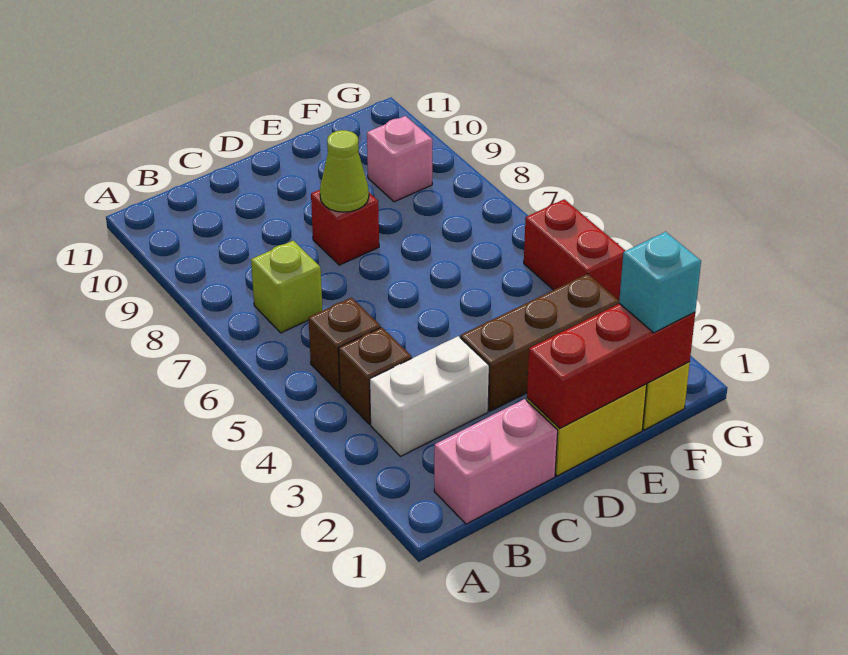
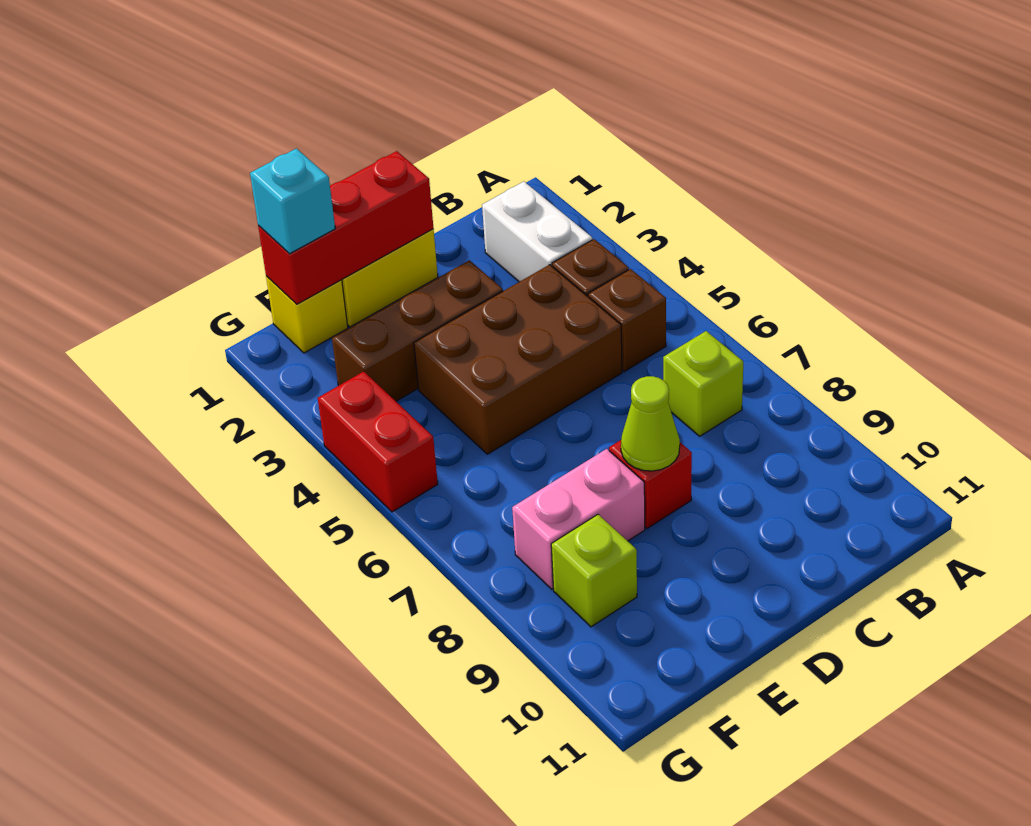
pink 1x2 brick [434,399,558,524] -> pink 1x2 brick moved to [512,449,645,589]
white 1x2 brick [370,336,489,457] -> white 1x2 brick turned to [482,182,592,282]
none -> brown 2x3 brick [414,265,622,454]
pink 1x1 brick [367,116,432,202] -> lime 1x1 brick [551,515,637,627]

